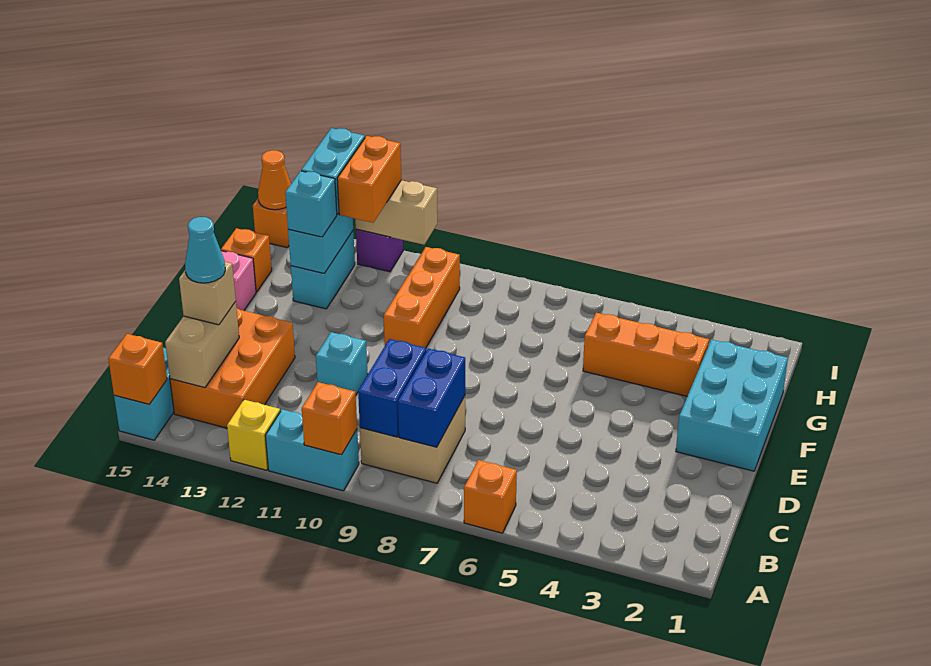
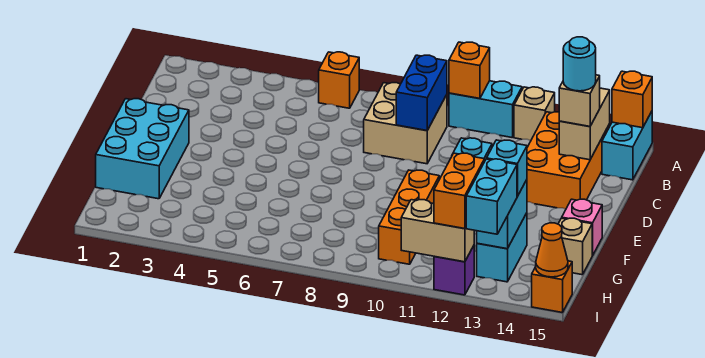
yellow 1x1 brick [227,400,280,470] -> tan 1x1 brick [514,87,555,141]
blue 1x2 brick [398,349,465,447] -> none
cyan 1x1 cone [185,217,225,283] -> cyan 1x1 round brick [563,37,596,91]
orange 1x3 brick [583,313,709,396] -> none
orange 1x1 brick [221,228,272,292] -> tan 1x1 brick [558,218,593,275]

